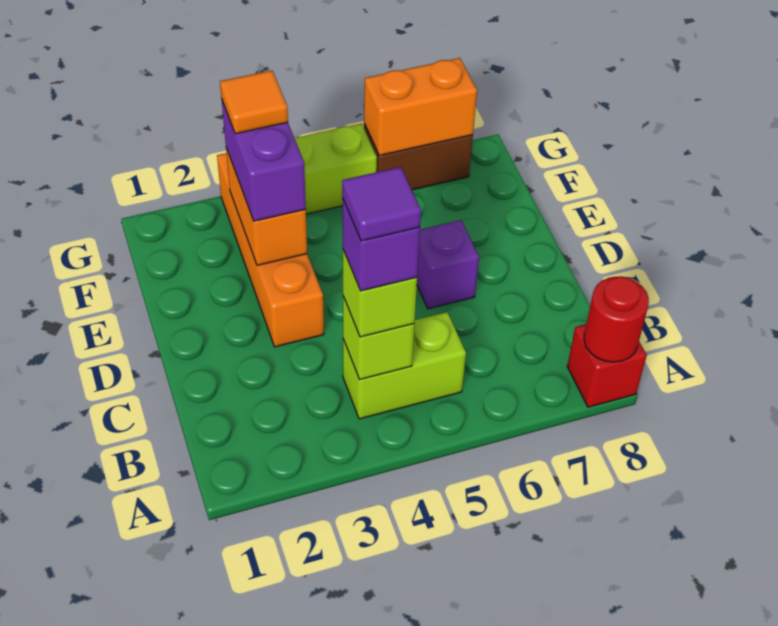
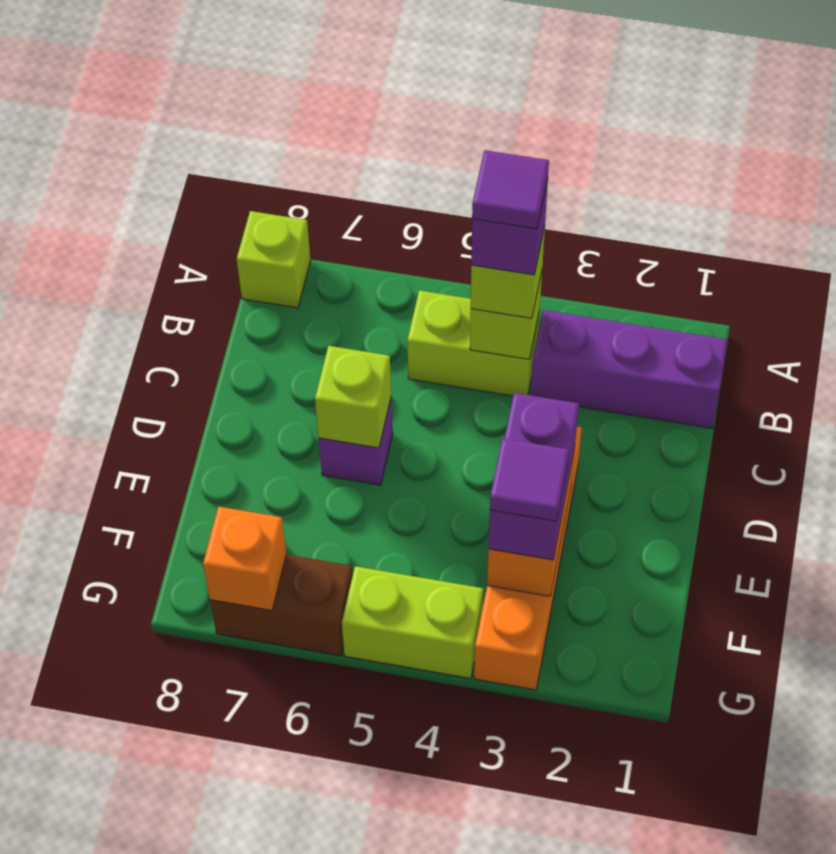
red 1x1 brick [567,324,647,407] -> lime 1x1 brick [237,211,310,308]
red 1x1 round brick [584,276,649,362] -> none
none -> purple 1x3 brick [531,310,728,428]
none -> lime 1x1 brick [315,346,391,448]
orange 1x1 tile [220,70,288,134] -> purple 1x1 tile [490,438,569,521]
orange 1x2 brick [364,58,477,155] -> orange 1x1 brick [203,507,286,610]

